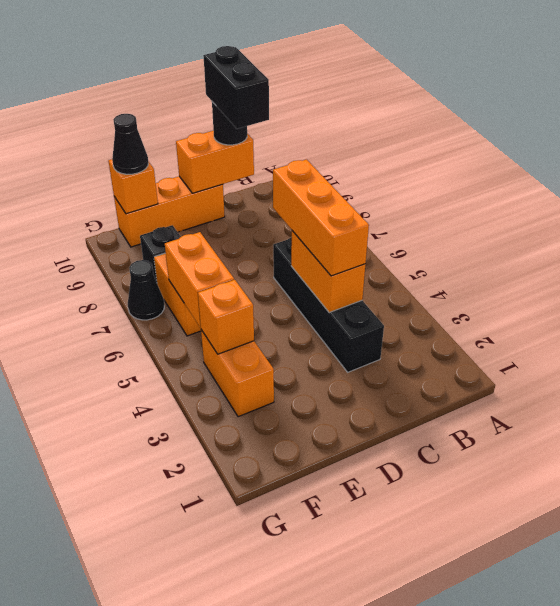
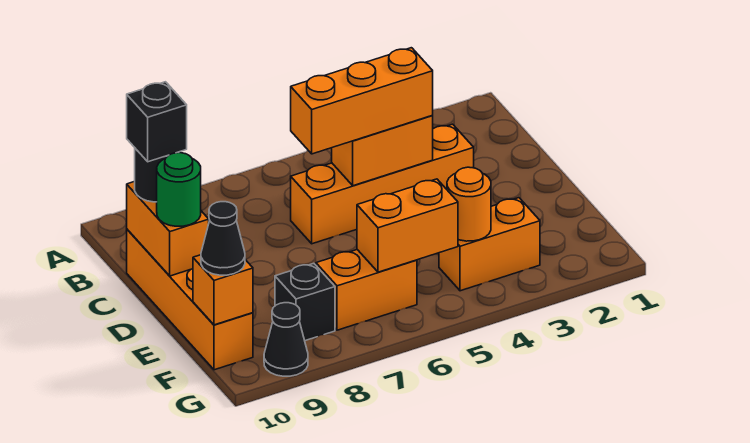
black 1x4 brick [273,237,384,372] -> orange 1x4 brick [291,124,474,244]
black 1x2 brick [203,46,269,129] -> black 1x1 brick [127,82,187,162]
orange 1x3 brick [114,176,225,247] -> orange 1x4 brick [127,229,253,370]
none -> green 1x1 round brick [157,153,201,226]
orange 1x1 brick [198,280,254,354] -> orange 1x1 round brick [447,167,491,241]
black 1x1 cone [128,260,164,320] -> black 1x1 cone moved to [264,303,308,376]

